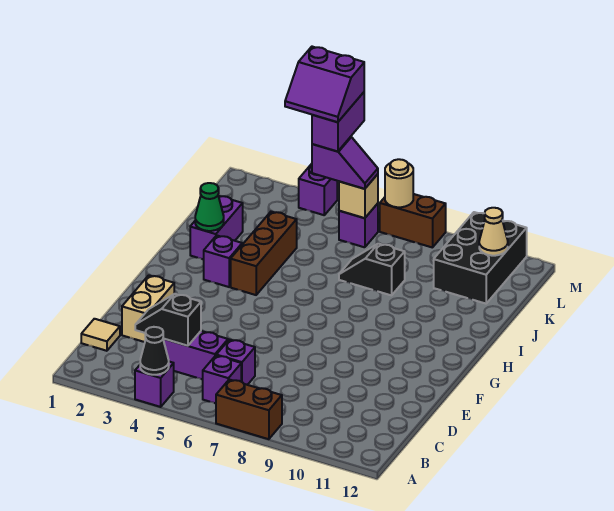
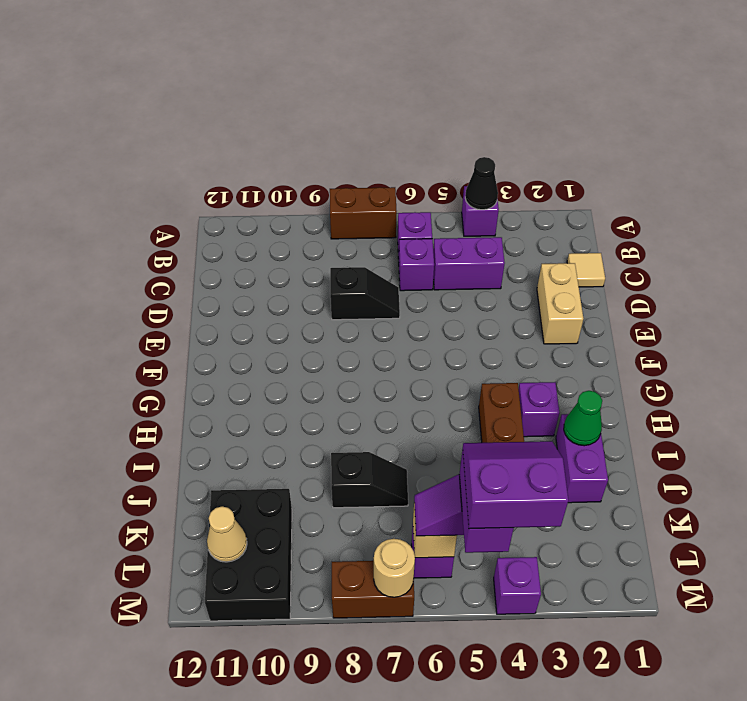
black 1x2 slope [135,294,201,346] -> black 1x2 slope moved to [330,267,400,320]

